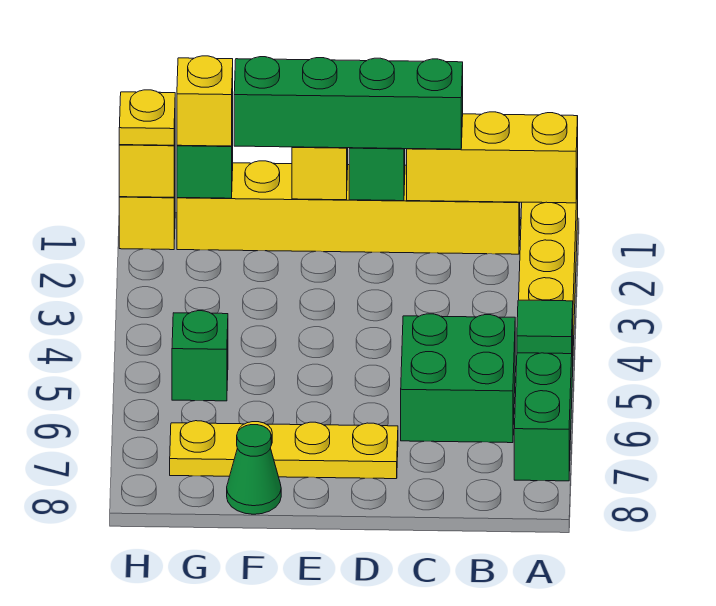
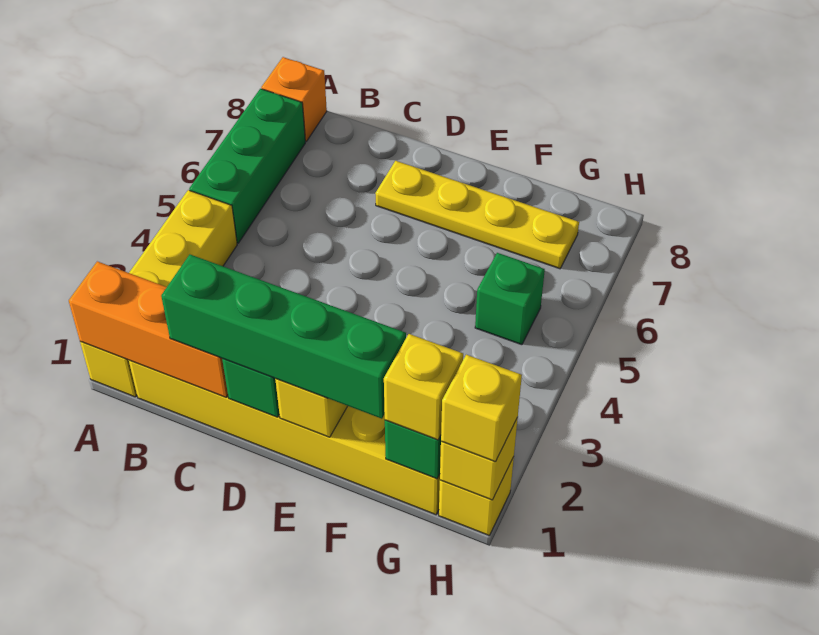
yellow 1x3 brick [407,112,578,203] -> orange 1x3 brick [69,261,228,397]
green 1x1 tile [517,300,573,354] -> none
none -> orange 1x1 brick [261,57,327,141]
green 2x2 brick [401,314,515,443] -> none
green 1x1 cone [227,425,281,514] -> none
yellow 1x1 plate [119,90,175,145] -> yellow 1x1 brick [441,355,522,462]

